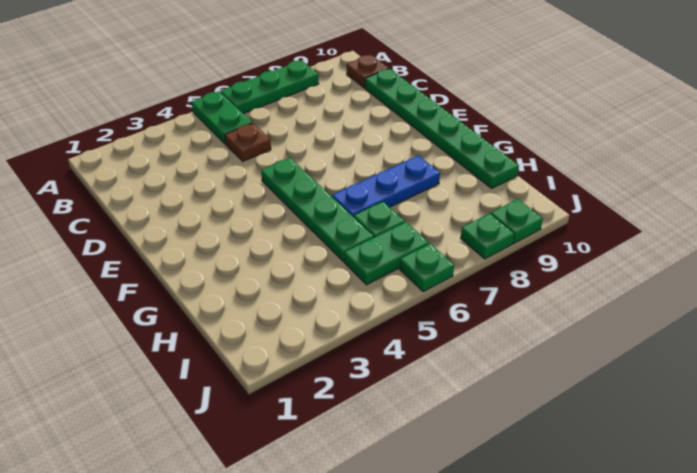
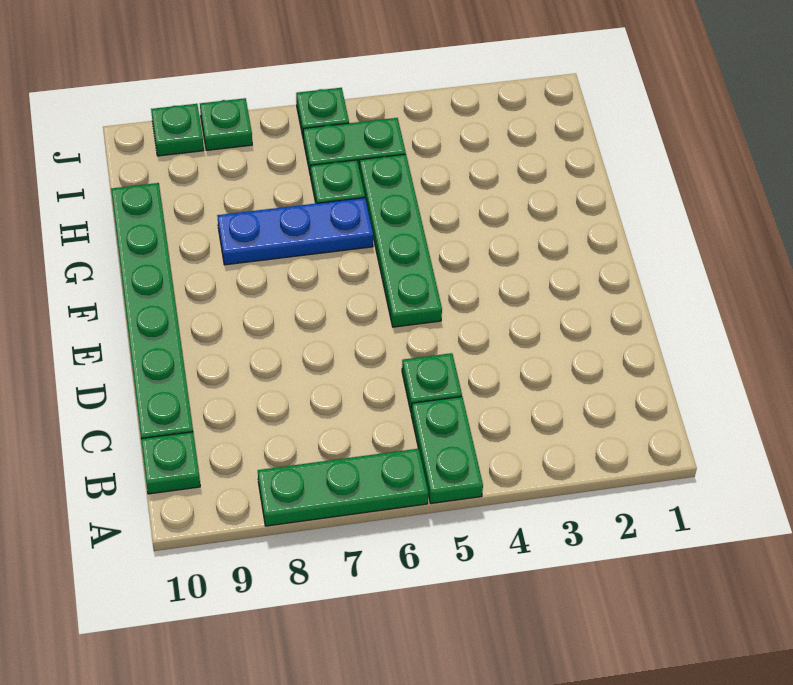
brown 1x1 plate [347,55,389,88] -> green 1x1 plate [141,432,200,494]
brown 1x1 plate [225,123,271,161] -> green 1x1 plate [402,353,462,411]

